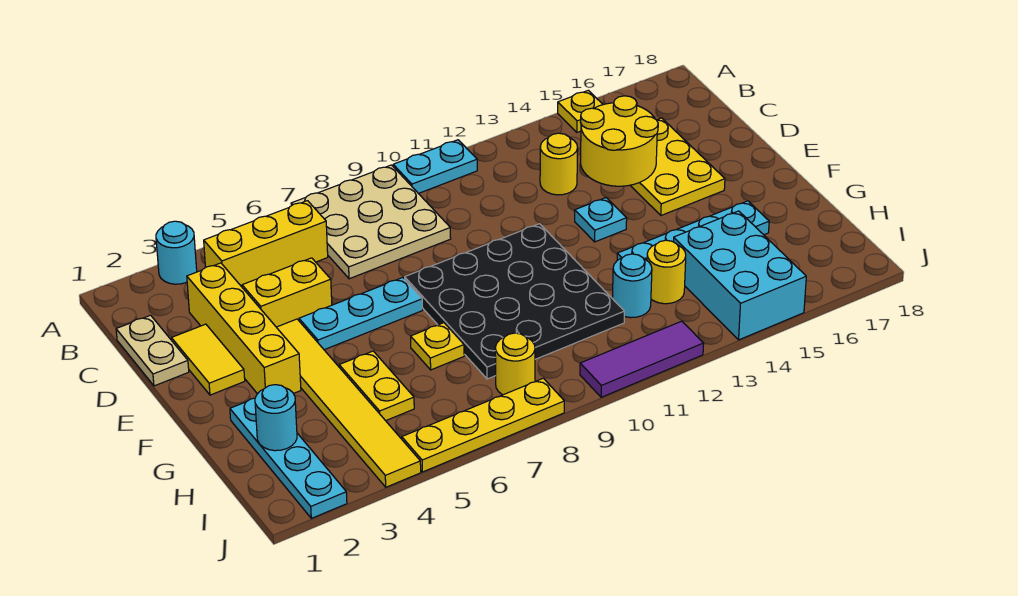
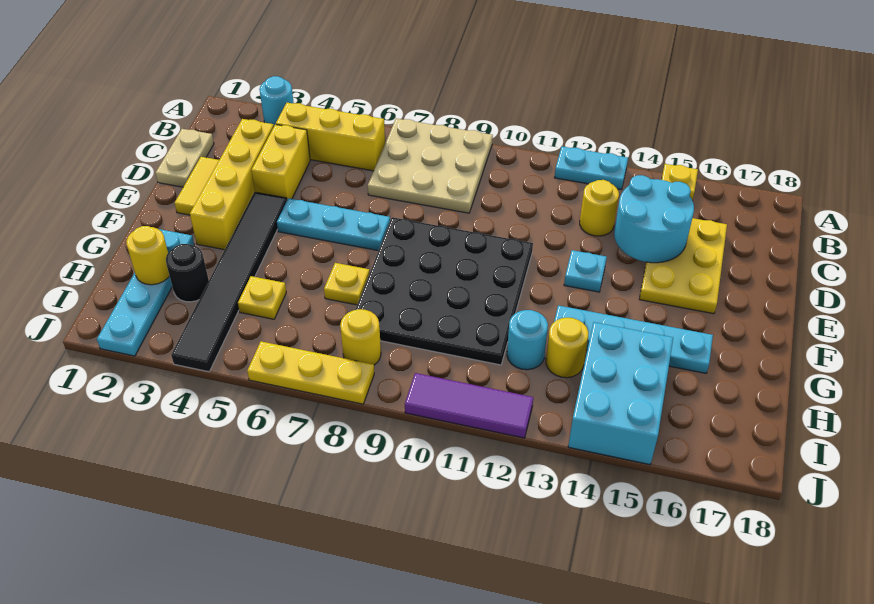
cyan 1x2 plate [393,140,477,194] -> cyan 1x2 plate moved to [554,146,628,190]
yellow 2x2 round brick [580,96,658,186] -> cyan 2x2 round brick [614,175,694,263]
yellow 1x2 brick [242,258,332,327] -> yellow 1x2 brick turned to [251,124,310,199]
yellow 1x6 tile [277,319,421,487] -> black 1x6 tile [171,192,287,372]
yellow 1x2 plate [339,351,414,421] -> yellow 1x1 plate [238,276,286,319]
cyan 1x1 round brick [255,385,297,451] -> yellow 1x1 round brick [126,226,169,285]
none -> black 1x1 round brick [166,244,209,302]
yellow 1x4 plate [402,378,564,472] -> yellow 1x3 plate [247,341,374,404]

